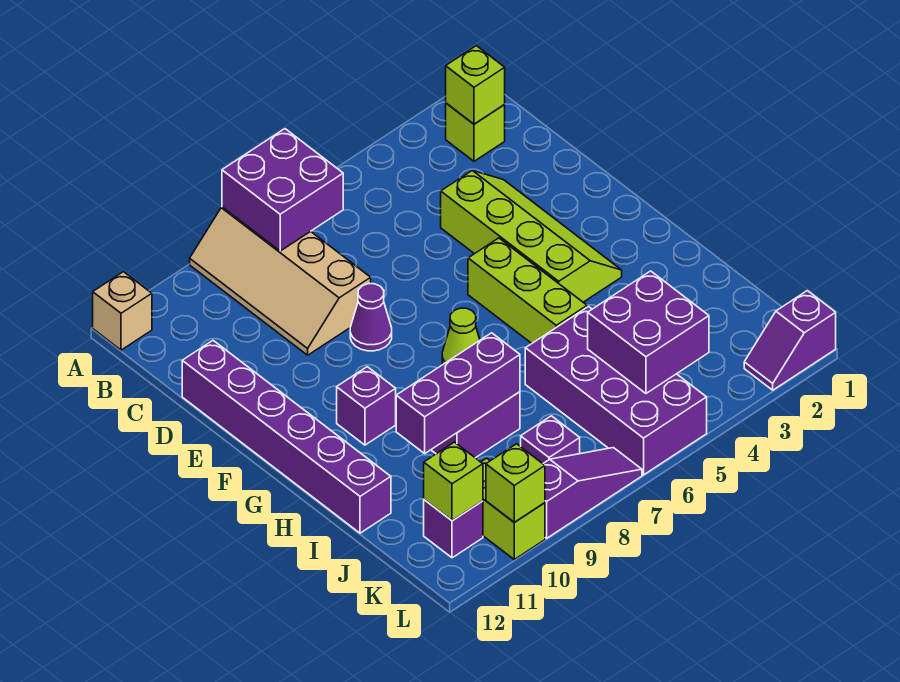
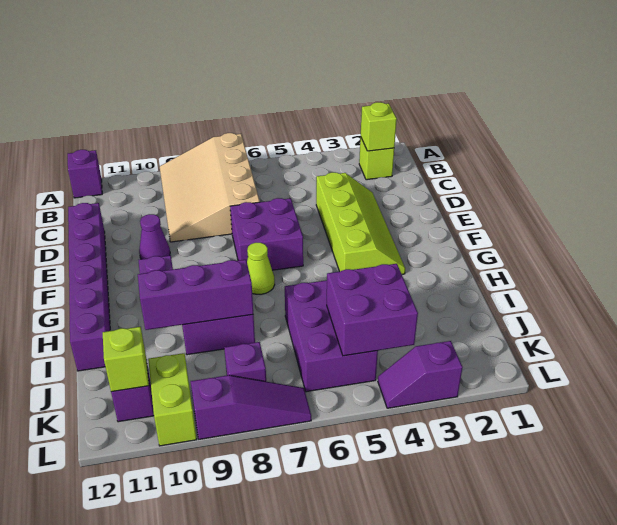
purple 2x2 brick [222,129,343,251] -> purple 2x2 brick moved to [230,198,303,270]
tan 2x4 slope [190,207,371,355] -> tan 3x4 slope [160,133,260,242]
tan 1x1 brick [93,272,152,350] -> purple 1x1 brick [68,150,102,198]
purple 1x1 cone [350,284,392,351] -> purple 1x1 cone moved to [139,214,170,259]
lime 1x3 brick [468,238,587,343] -> none
purple 2x4 brick [525,307,707,475] -> purple 2x3 brick [285,280,378,392]
purple 1x2 slope [744,291,836,390] -> purple 1x2 slope moved to [378,341,463,408]
lime 1x1 brick [486,444,545,522] -> none

